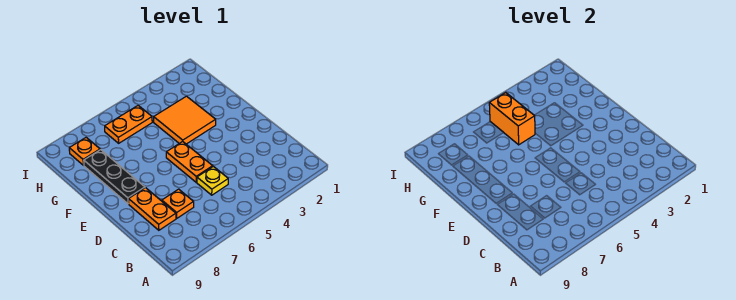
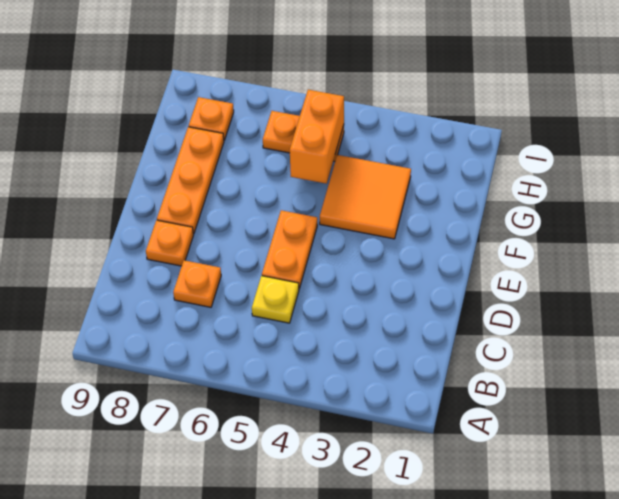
orange 1x2 plate [129,188,176,230] -> orange 1x1 plate [146,220,193,266]
black 1x3 plate [84,150,145,204] -> orange 1x3 plate [157,127,224,234]

